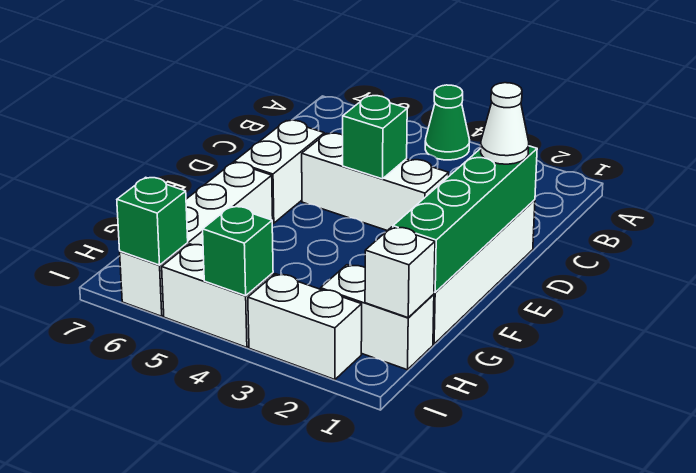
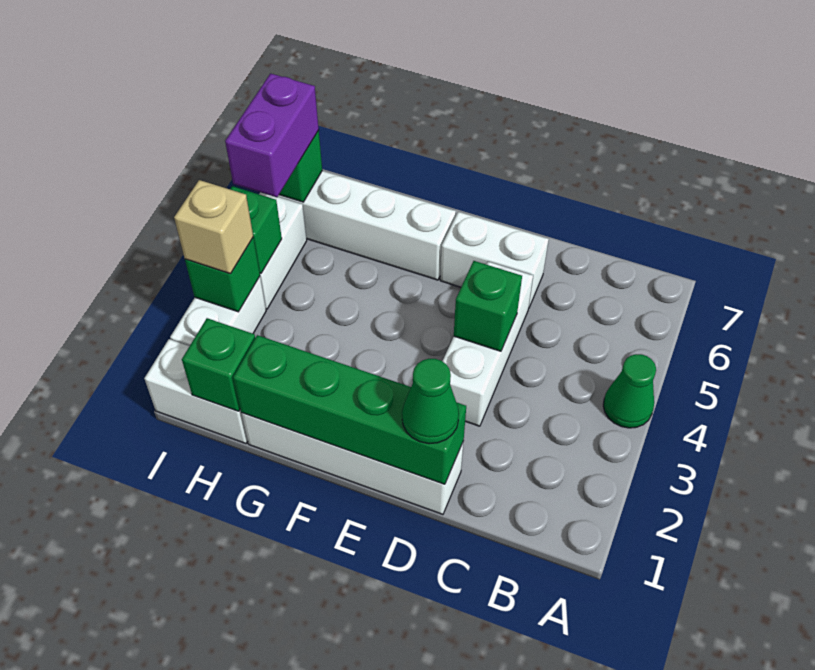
white 1x1 cone [481,83,529,164] -> green 1x1 cone [402,359,459,444]
white 1x2 brick [321,265,434,370] -> white 1x2 brick turned to [144,339,248,443]
white 1x1 brick [365,227,435,318] -> green 1x1 brick [182,318,255,411]
none -> green 1x1 brick [185,237,260,312]
none -> tan 1x1 brick [174,180,253,274]
none -> purple 1x2 brick [225,73,319,197]

